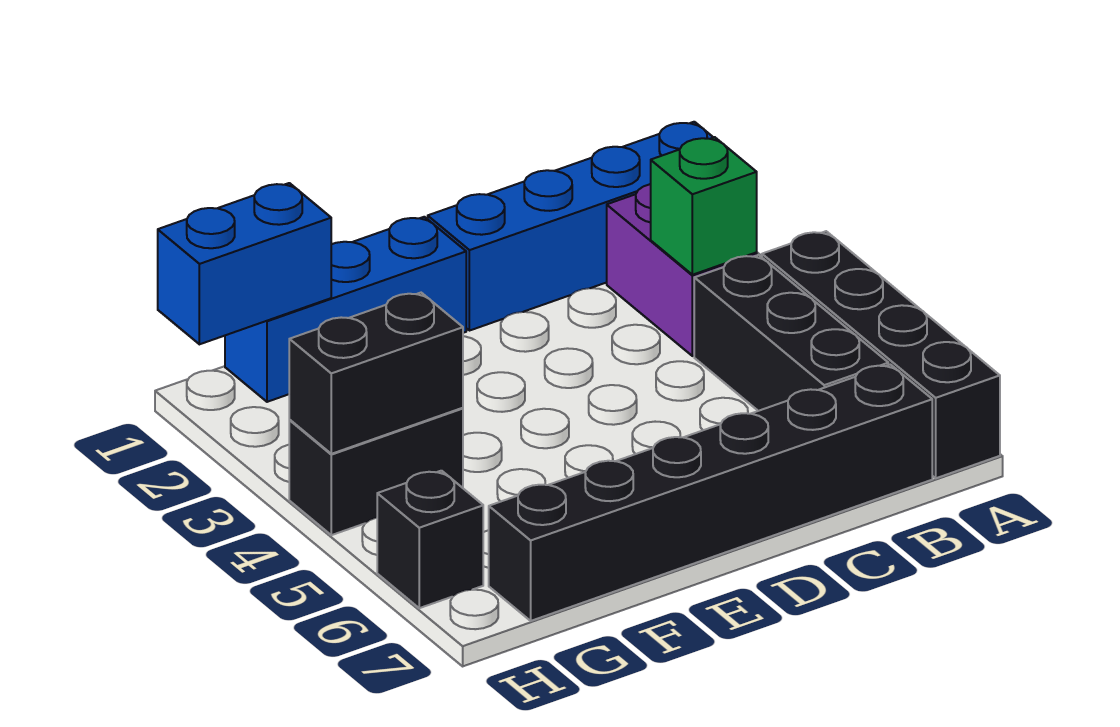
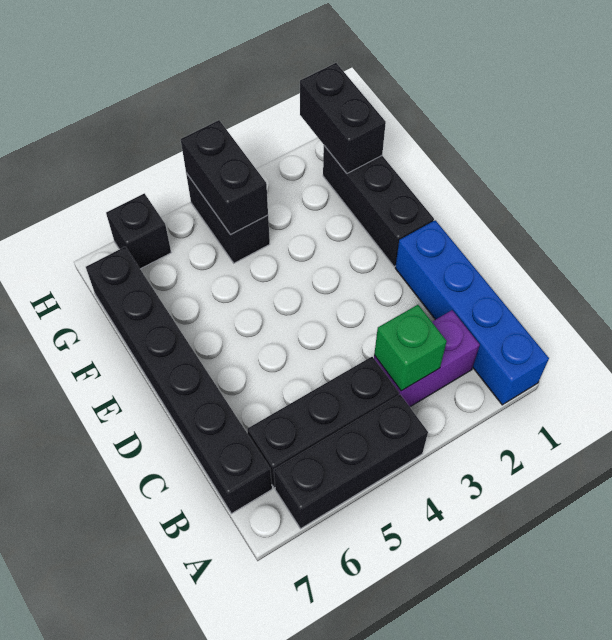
black 1x4 brick [762,231,1000,478] -> black 1x3 brick [274,394,428,529]
blue 1x3 brick [225,217,466,402] -> black 1x3 brick [323,146,434,267]
blue 1x2 brick [158,183,331,344] -> black 1x2 brick [300,63,386,173]

